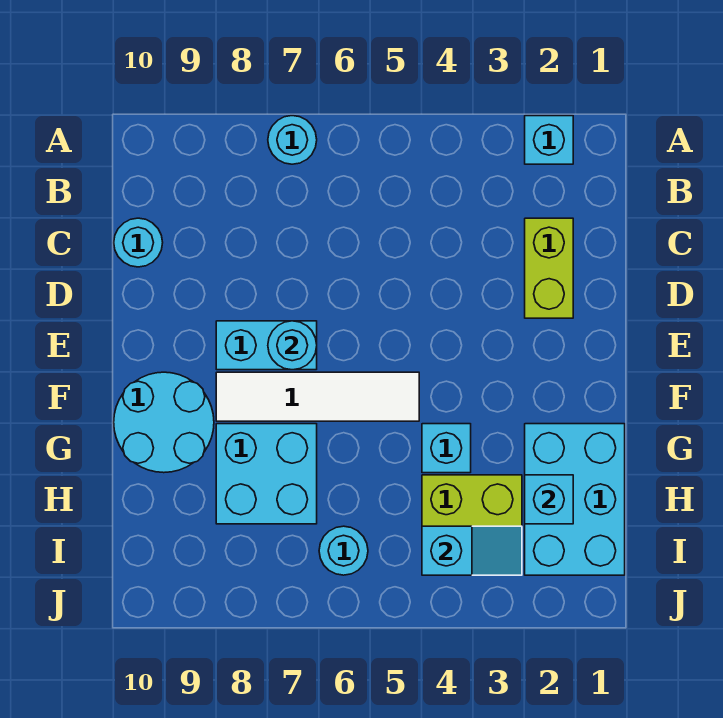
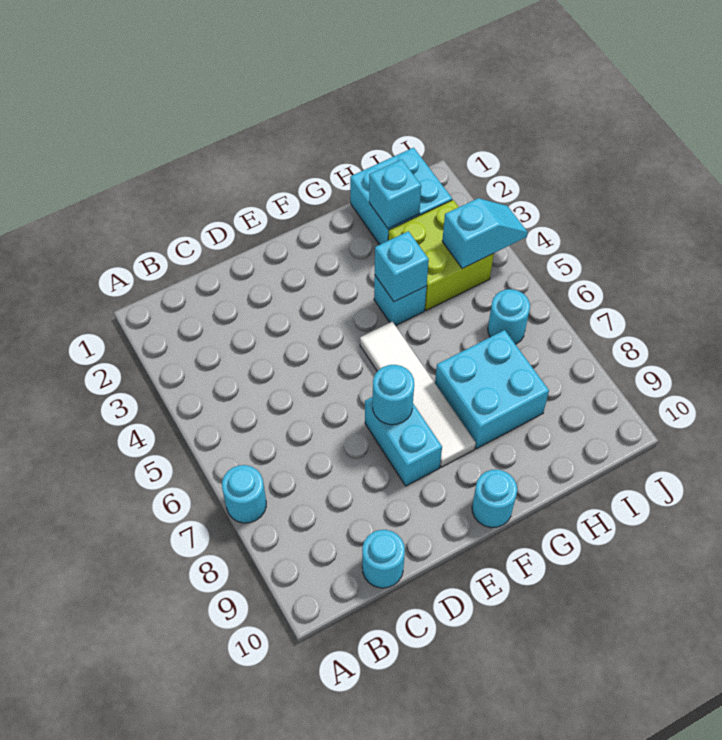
cyan 1x1 brick [525,116,573,164] -> cyan 1x1 brick moved to [375,231,429,302]
lime 1x2 brick [525,218,573,318] -> none
cyan 2x2 round brick [114,372,214,473] -> cyan 1x1 round brick [472,470,517,528]
cyan 2x3 brick [525,424,625,575] -> cyan 2x2 brick [350,148,452,245]
cyan 1x2 slope [422,526,522,575] -> cyan 1x2 slope turned to [442,198,528,268]

